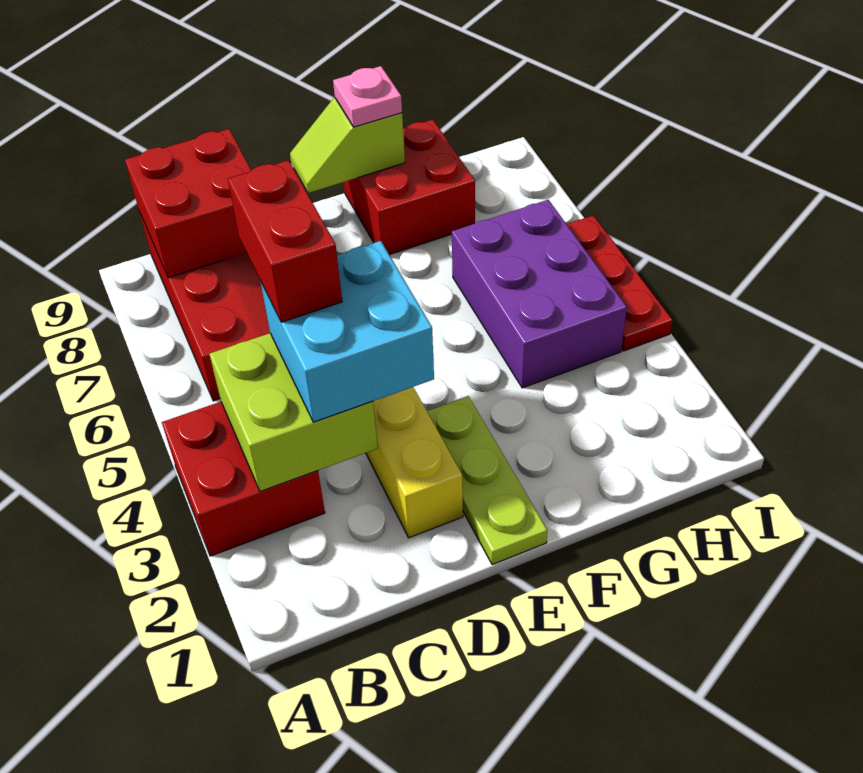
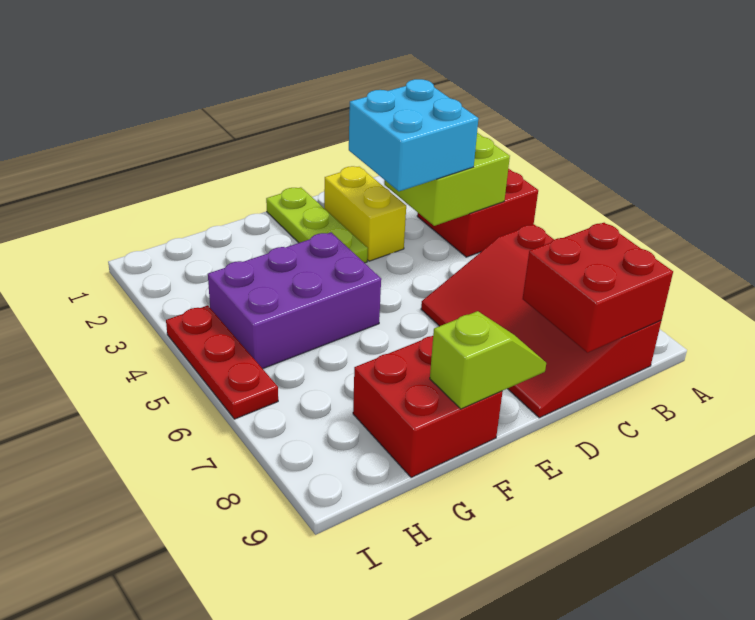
red 1x2 brick [228,160,342,322] -> none
pink 1x1 plate [333,66,402,127] -> none
purple 2x3 brick [452,200,627,388] -> purple 2x3 brick turned to [208,232,381,369]

